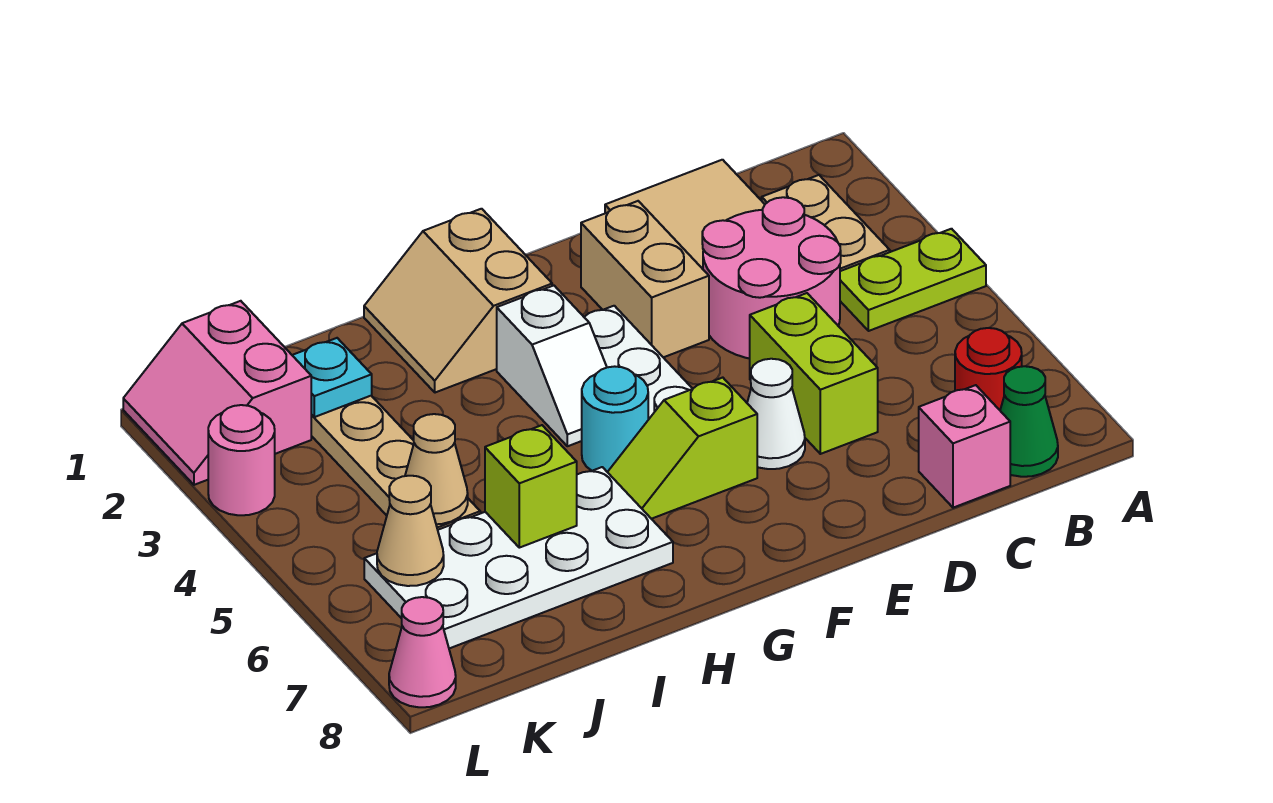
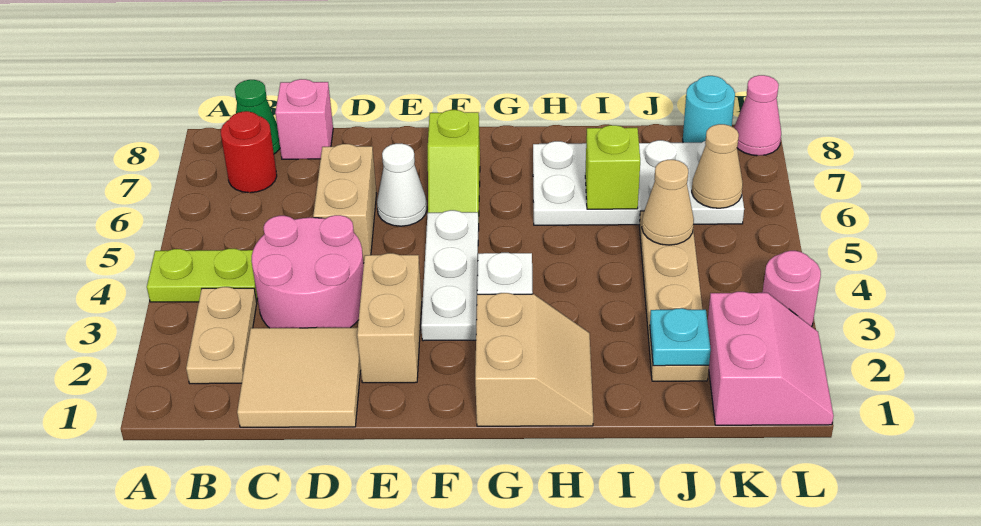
lime 1x2 brick [750,293,878,454] -> tan 1x2 brick [313,144,376,263]
lime 1x2 slope [608,378,757,519] -> lime 1x2 slope turned to [428,110,480,224]
cyan 1x1 round brick [582,366,648,472] -> cyan 1x1 round brick moved to [683,76,735,143]

